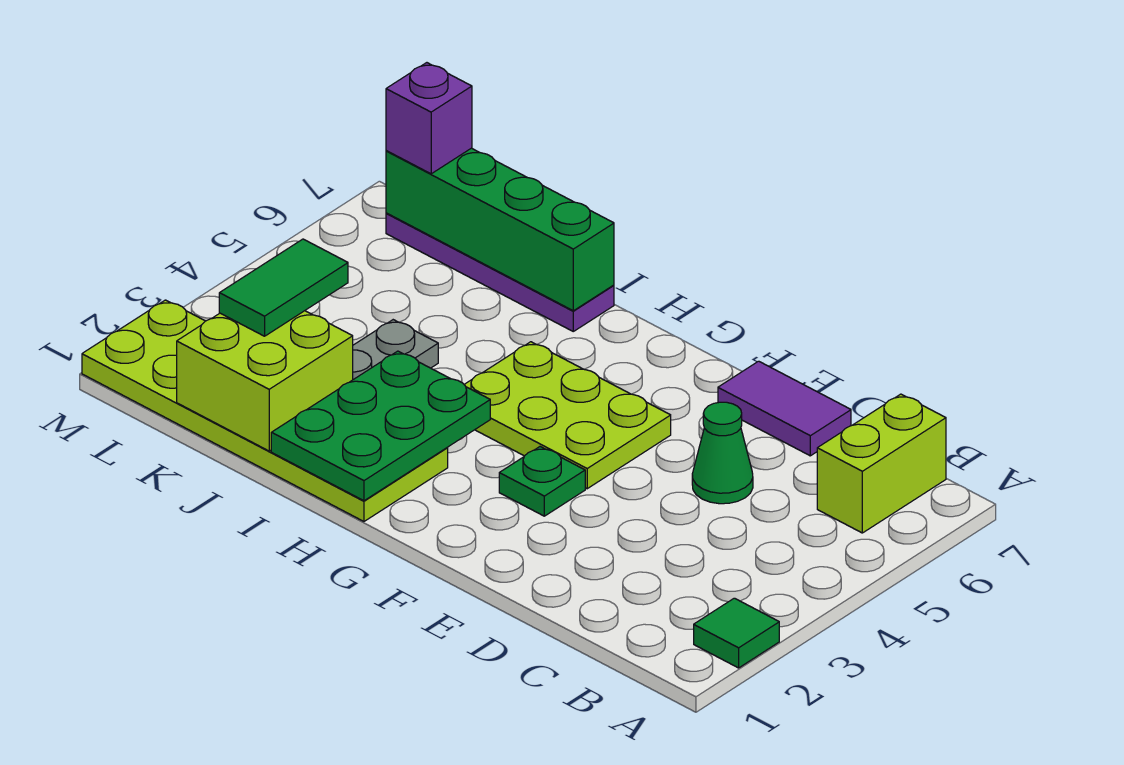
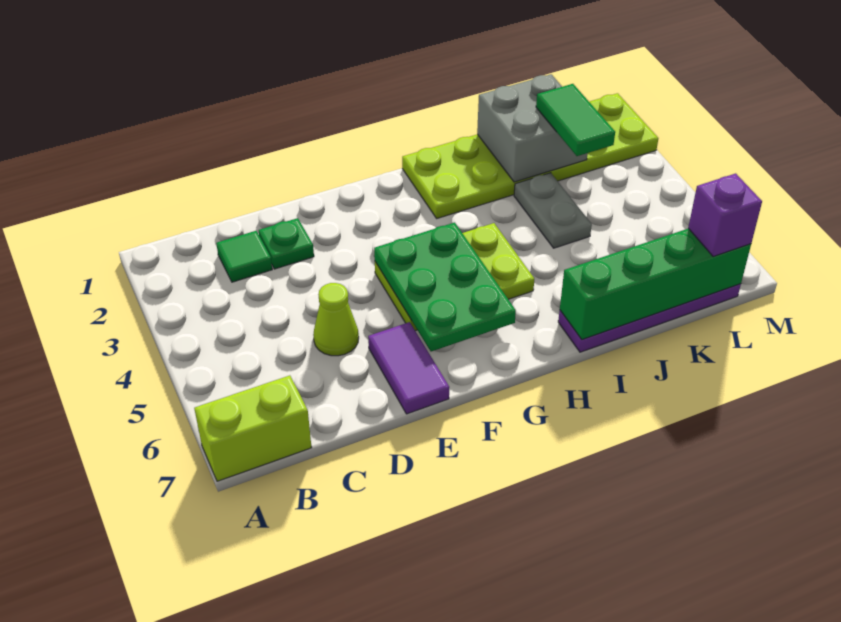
green 1x1 tile [694,598,779,668] -> green 1x1 tile moved to [216,231,272,282]
lime 1x2 brick [817,394,946,533] -> lime 1x2 brick turned to [194,376,312,481]
green 1x1 cone [692,402,753,504] -> lime 1x1 cone [313,283,359,356]
purple 1x2 tile [718,361,851,456] -> purple 1x2 tile turned to [368,322,449,414]
green 1x1 plate [499,447,585,516] -> green 1x1 plate moved to [259,218,314,269]
green 2x3 plate [271,351,490,501] -> green 2x3 plate moved to [374,223,516,351]
lime 2x2 brick [177,311,353,451] -> grey 2x2 brick [477,74,588,182]

